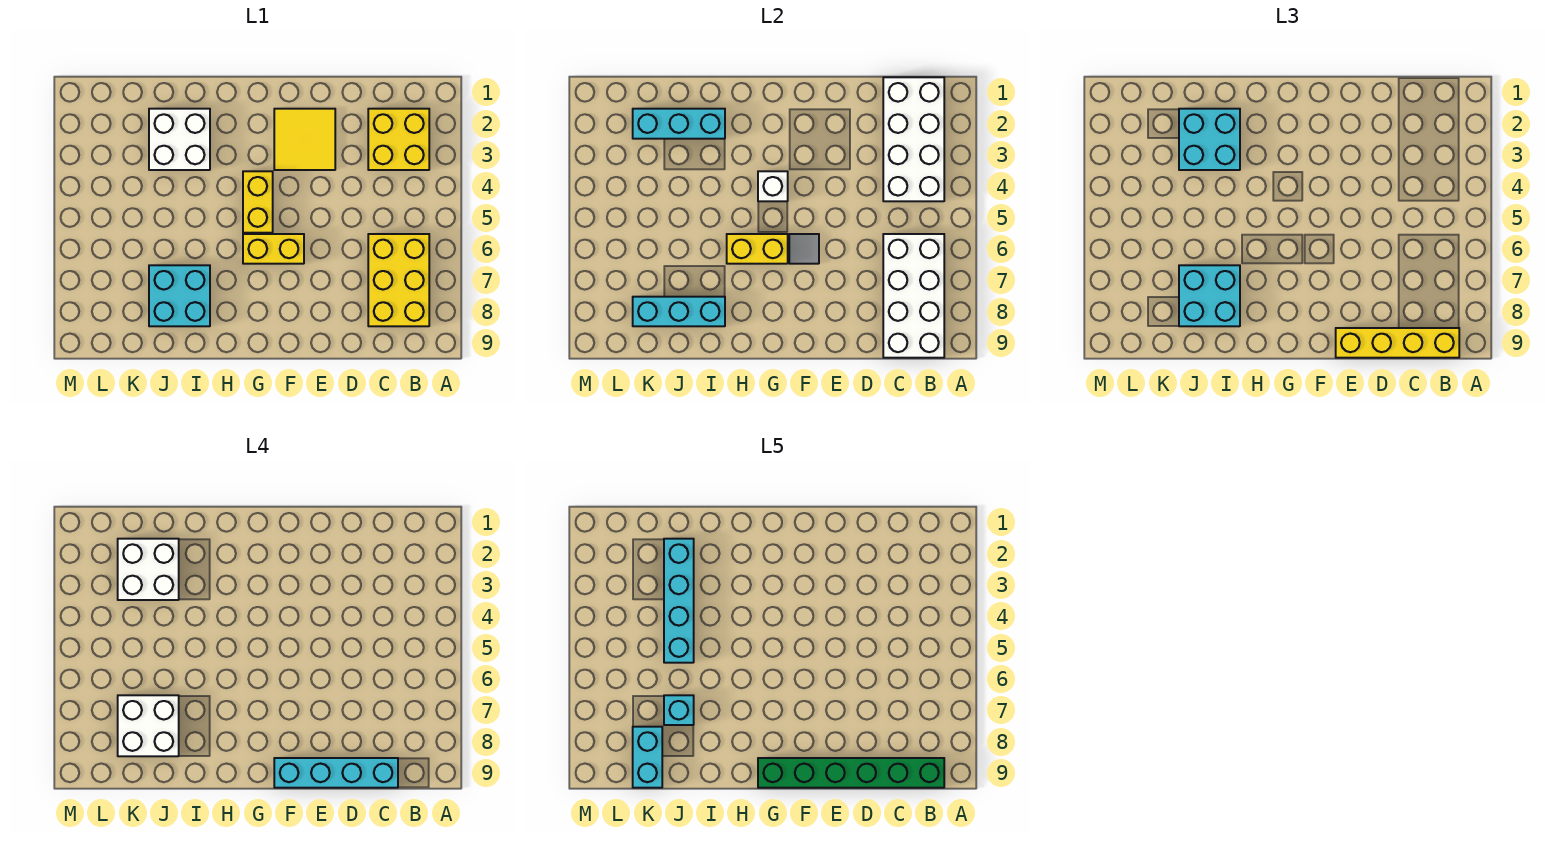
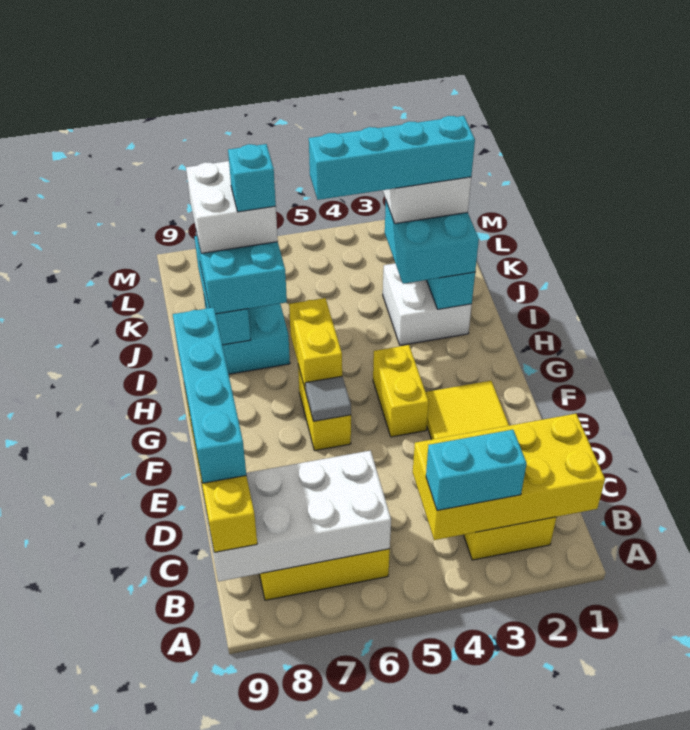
white 2x4 brick [883,77,944,201] -> yellow 2x4 brick [413,414,605,540]
green 1x6 brick [758,758,944,788] -> none
yellow 1x2 brick [243,171,273,233] -> yellow 1x2 brick turned to [373,345,429,437]
white 1x1 brick [758,171,788,201] -> none
cyan 1x2 brick [633,727,662,788] -> cyan 1x2 brick moved to [426,430,527,511]

